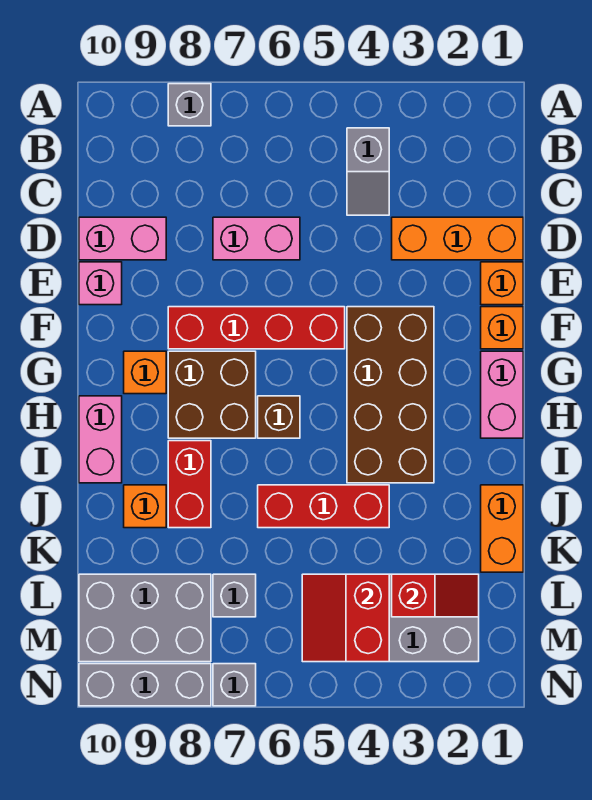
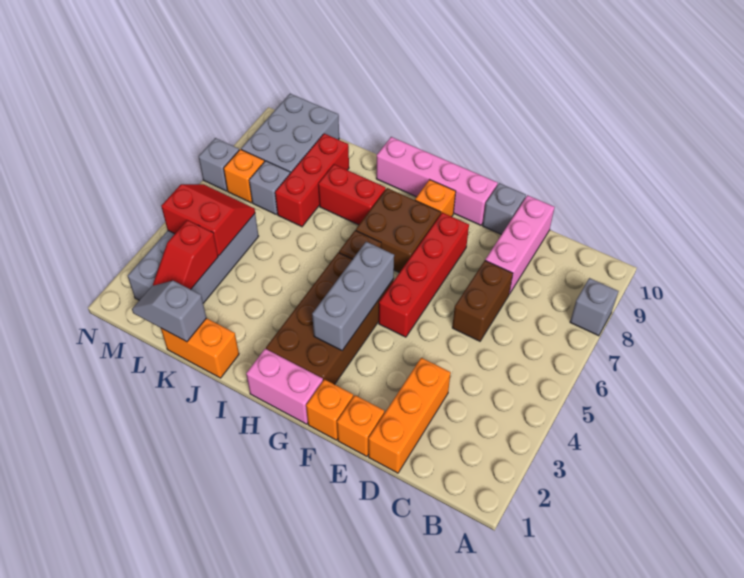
grey 1x2 slope [347,128,389,215] -> grey 1x2 slope moved to [132,281,206,342]
pink 1x2 brick [213,217,300,260] -> brown 1x2 brick [452,261,513,341]
pink 1x2 brick [79,217,166,260] -> pink 1x3 brick [485,195,555,294]
pink 1x1 brick [79,262,122,305] -> grey 1x1 brick [483,183,526,235]
brown 2x4 brick [347,307,434,483] -> brown 2x4 brick turned to [266,253,393,385]
pink 1x2 brick [79,396,122,483] -> pink 1x4 brick [376,137,498,225]
red 1x3 brick [258,485,389,528] -> red 1x3 brick moved to [275,134,349,227]
orange 1x1 brick [124,485,166,528] -> orange 1x1 brick moved to [224,149,265,203]
grey 1x3 brick [79,664,211,706] -> grey 1x3 brick moved to [312,242,394,350]

